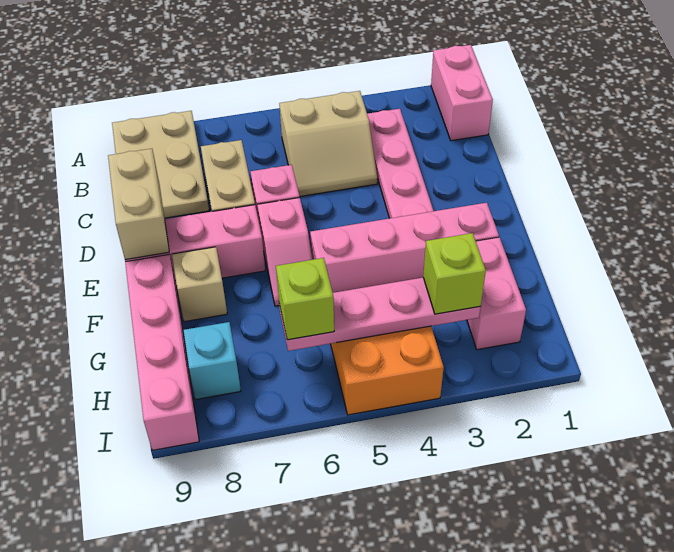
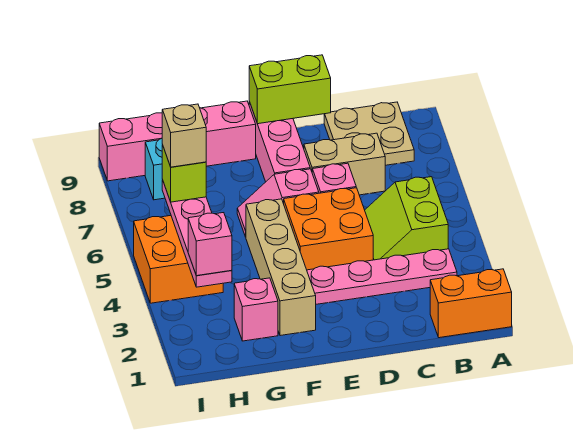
pink 1x2 brick [431,45,493,141] -> orange 1x2 brick [430,269,512,338]
tan 2x3 plate [112,111,209,218] -> tan 2x2 plate [324,102,414,165]
tan 2x2 slope [279,91,377,197] -> lime 2x2 slope [365,177,448,260]
none -> orange 2x2 brick [284,188,373,270]
tan 1x2 brick [108,149,169,260] -> lime 1x2 brick [249,55,331,124]
pink 1x4 brick [310,203,499,293] -> tan 1x4 brick [246,199,316,336]
tan 1x1 brick [172,247,227,322] -> tan 1x1 brick moved to [162,104,206,167]
pink 1x2 brick [467,237,526,350] -> pink 1x1 brick [234,278,278,341]
lime 1x1 brick [423,233,486,314] -> pink 1x1 brick [188,213,232,276]

